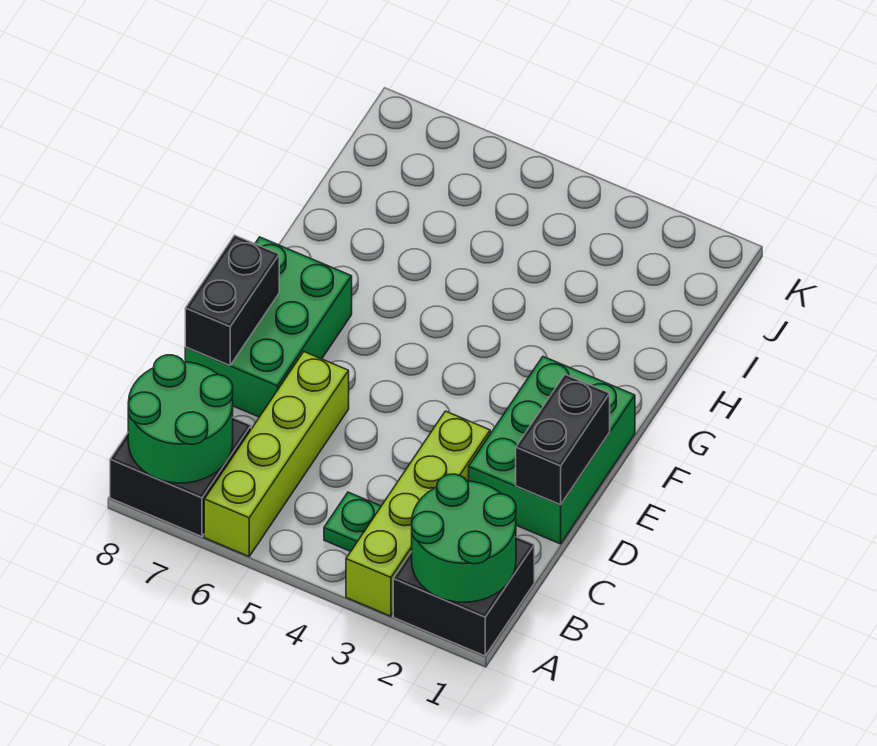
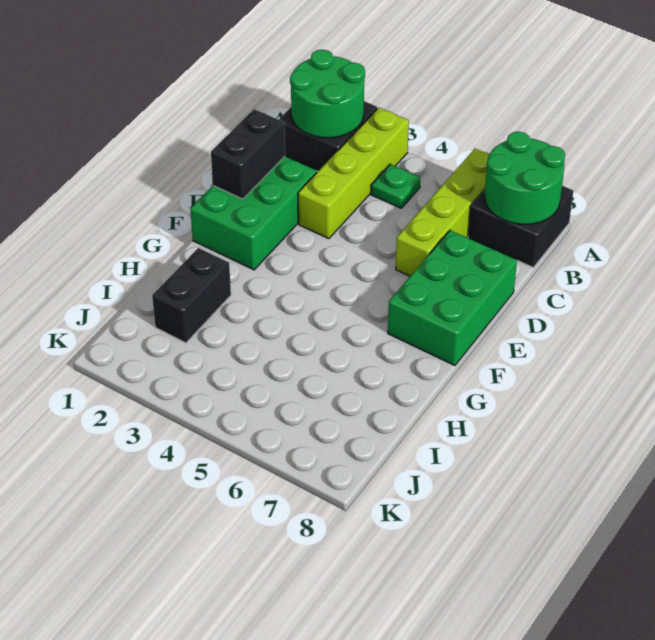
black 1x2 brick [185,235,279,366] -> black 1x2 brick moved to [152,248,231,343]

